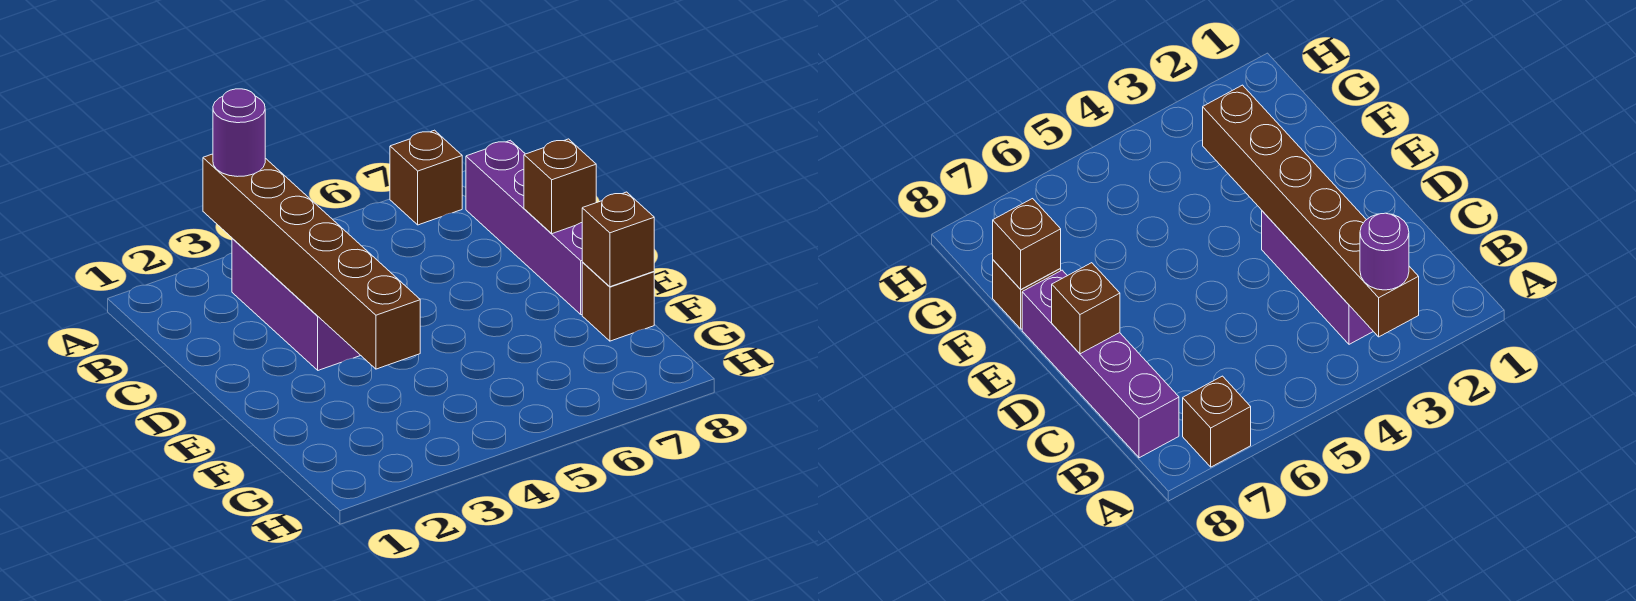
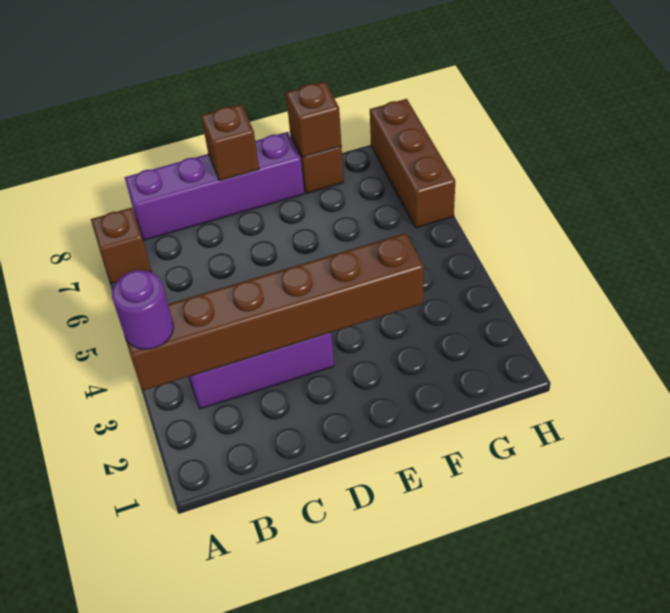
none -> brown 1x3 brick [370,99,455,228]

